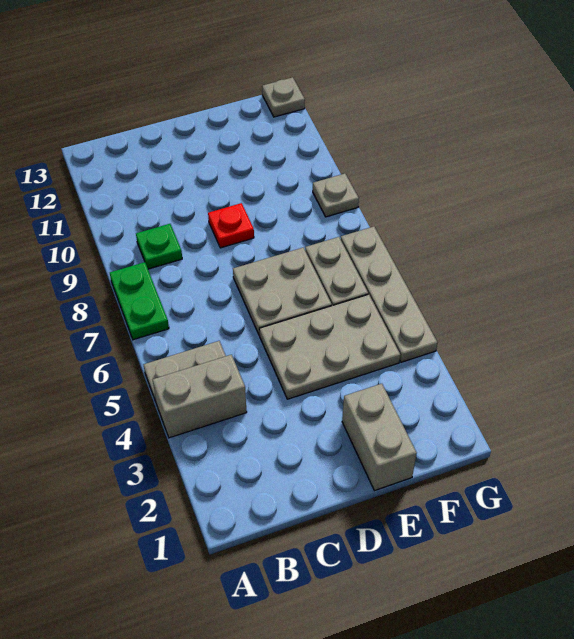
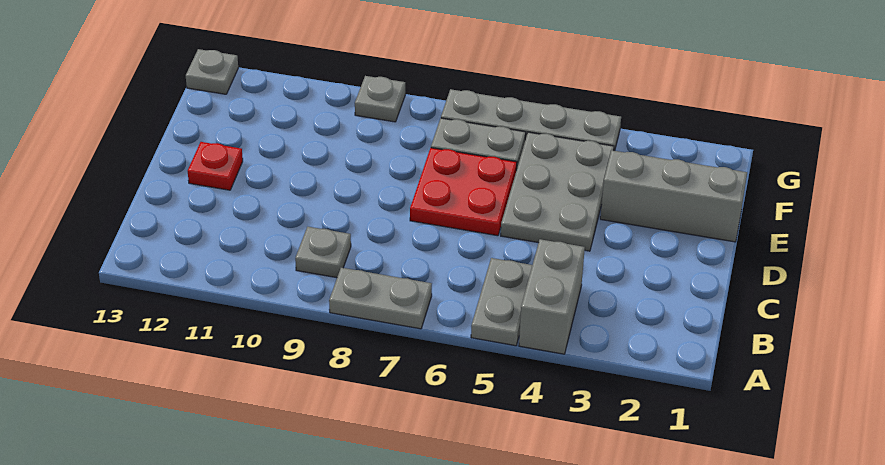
green 1x2 plate [110,262,169,340] -> grey 1x2 plate [329,268,432,329]
green 1x1 plate [136,224,182,269] -> grey 1x1 plate [295,227,351,278]
grey 2x2 plate [233,248,332,335] -> red 2x2 plate [410,148,517,236]
red 1x1 plate [208,203,254,248] -> red 1x1 plate moved to [188,142,243,190]
grey 1x2 brick [342,384,417,491] -> grey 1x3 brick [600,150,747,242]

